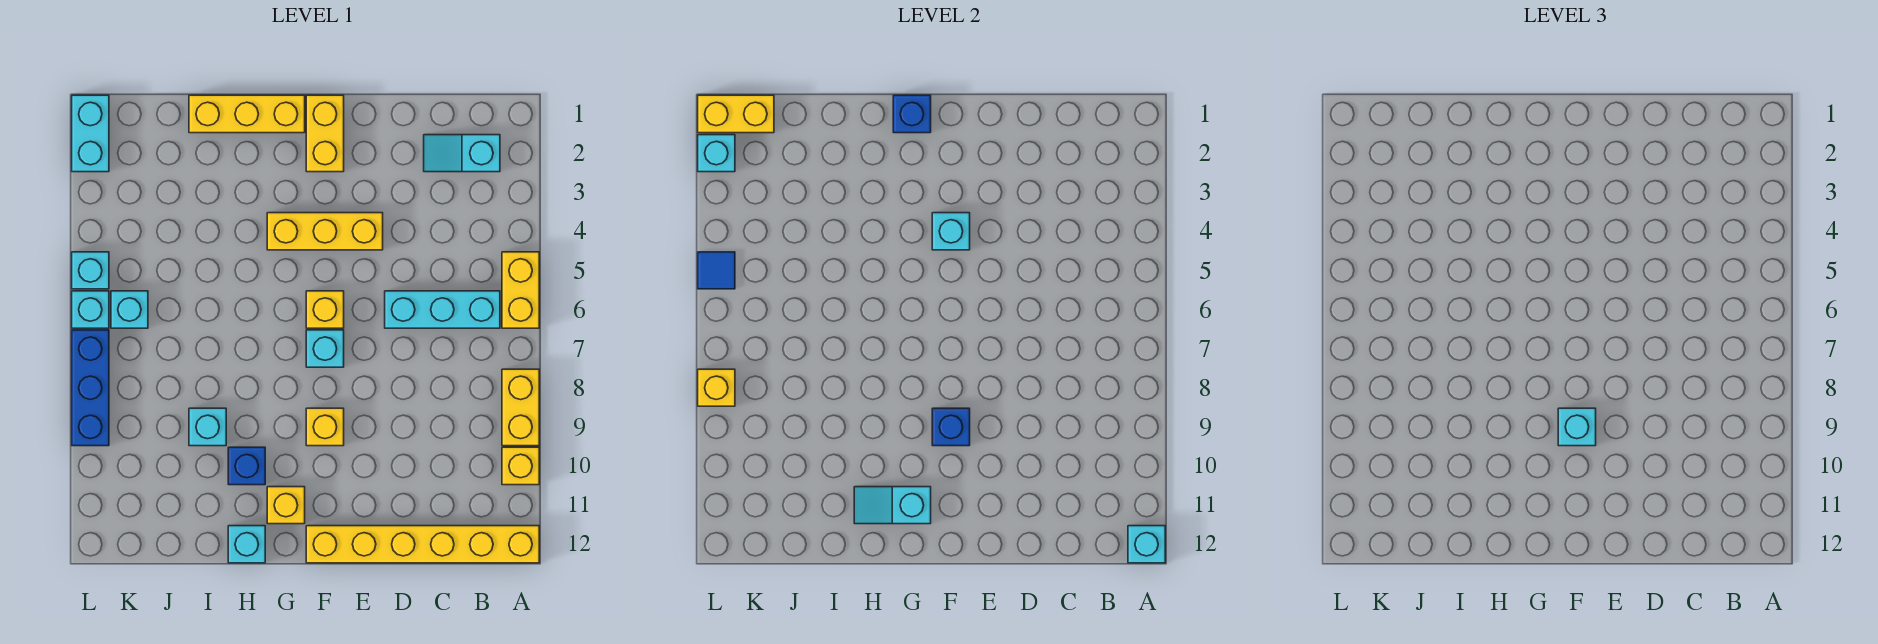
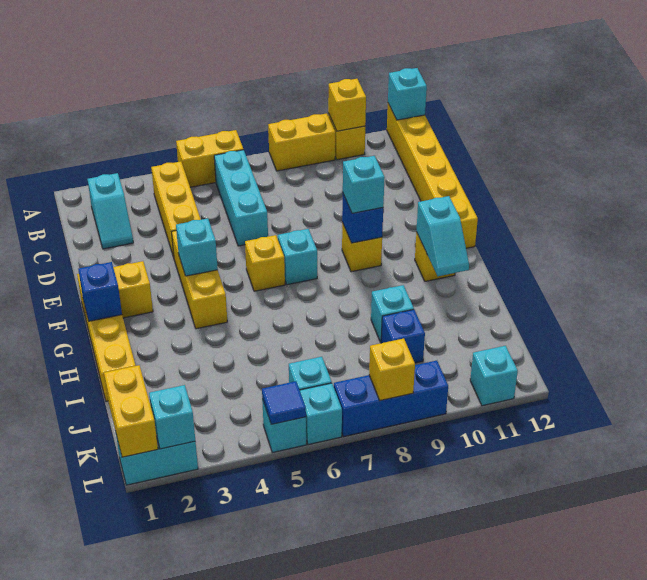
none -> yellow 1x1 brick [328,79,366,131]
none -> yellow 1x3 brick [151,162,201,257]
blue 1x1 brick [228,447,265,485] -> blue 1x1 brick moved to [381,310,425,363]
cyan 1x1 brick [228,526,265,563] -> cyan 1x1 brick moved to [470,346,518,406]

